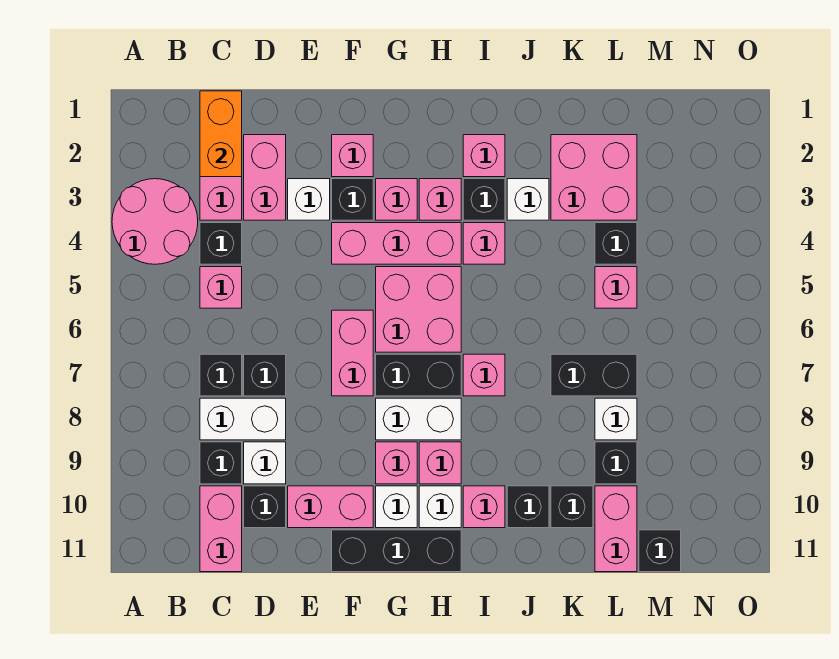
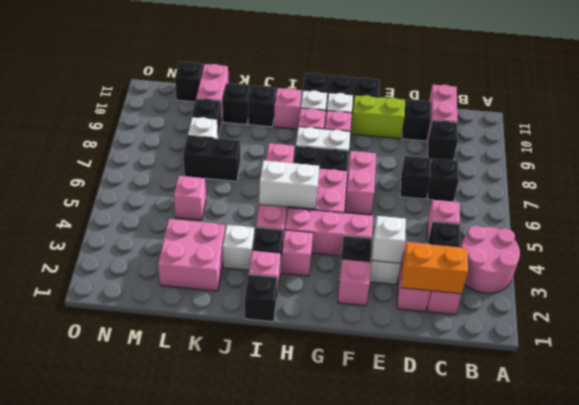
orange 1x2 brick [200,91,242,177] -> orange 1x2 brick turned to [402,242,468,294]
white 1x2 brick [200,398,286,440] -> white 1x2 brick moved to [259,160,319,209]
white 1x1 brick [244,442,286,484] -> white 1x1 brick moved to [372,216,406,263]
pink 1x2 brick [288,486,373,528] -> lime 1x2 brick [351,95,405,139]
pink 1x1 brick [376,179,417,220] -> none
black 1x1 brick [595,223,637,264] -> black 1x1 brick moved to [245,274,278,322]

